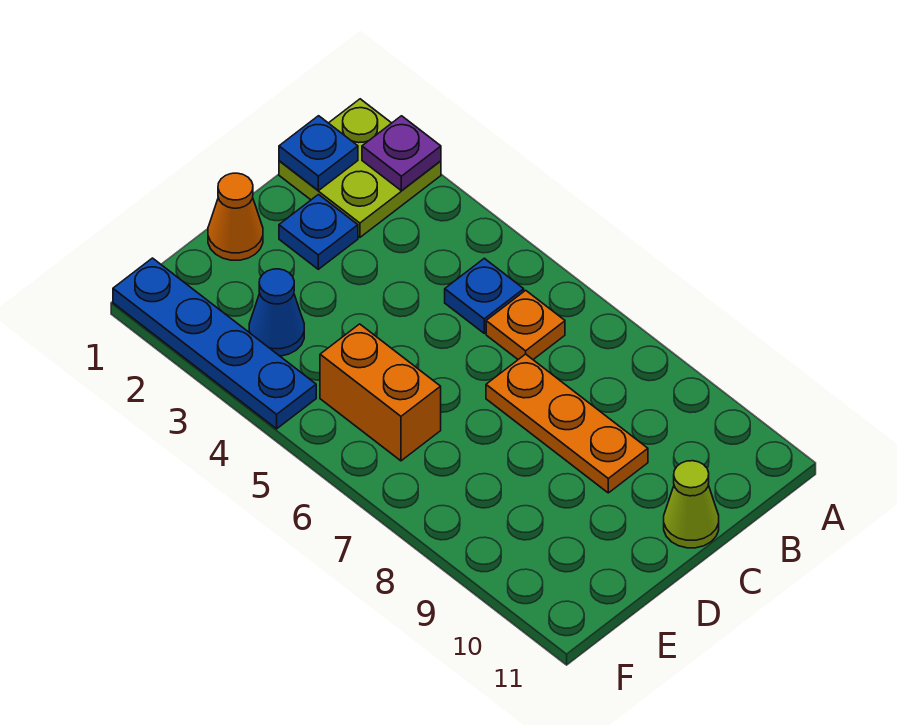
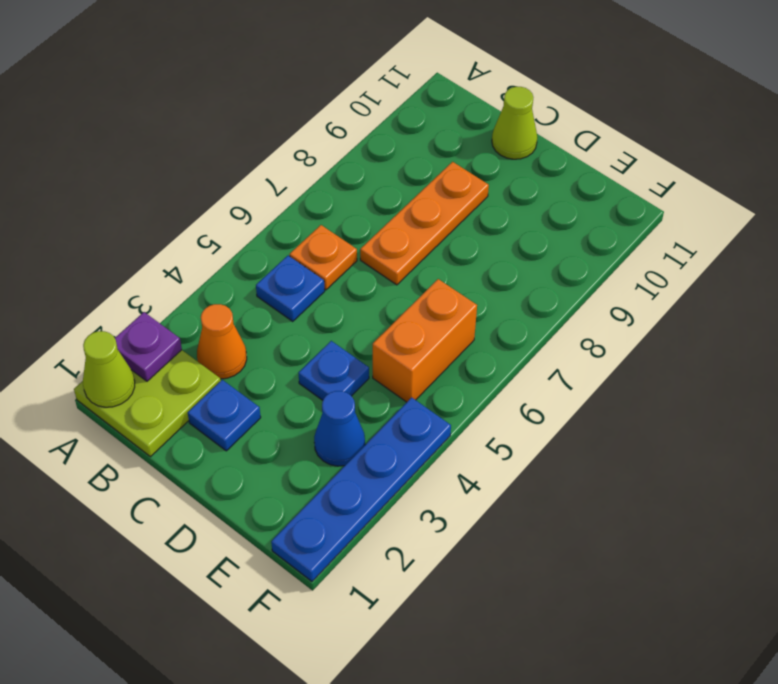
none -> lime 1x1 cone [83,331,135,407]
blue 1x1 plate [279,116,358,191] -> blue 1x1 plate moved to [299,341,369,400]
orange 1x1 cone [208,173,263,260] -> orange 1x1 cone moved to [197,304,247,379]

